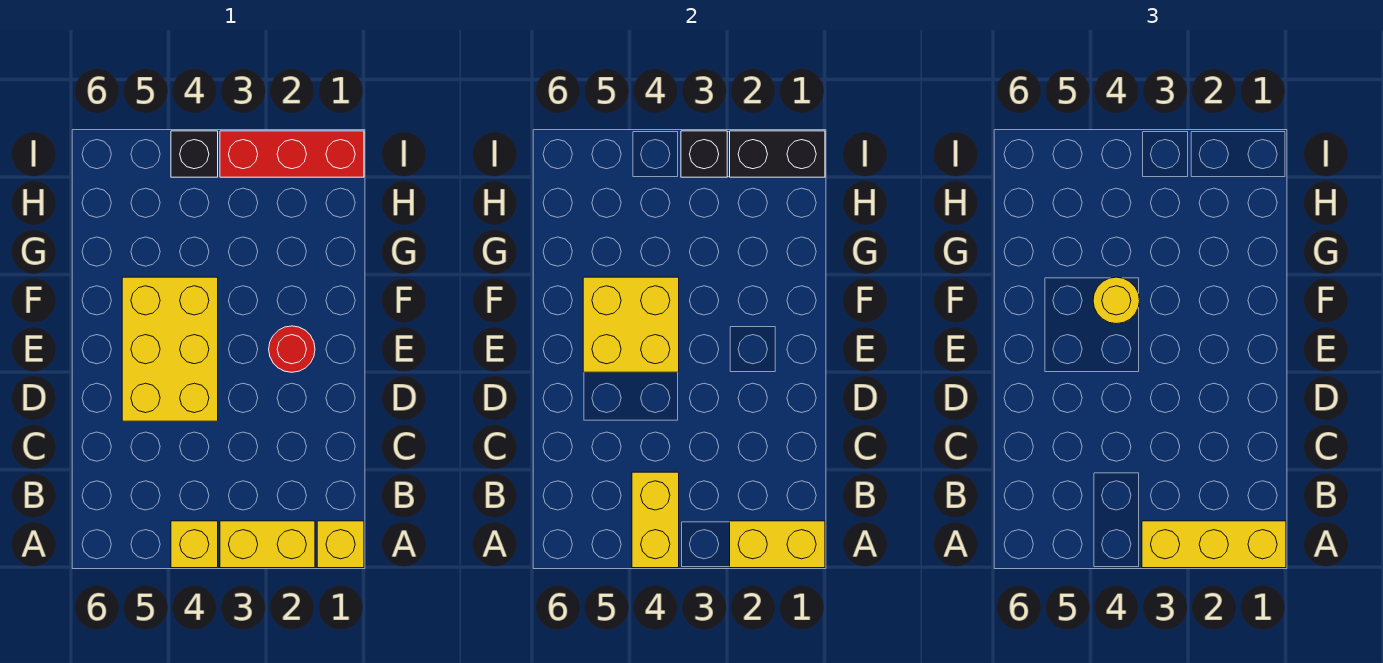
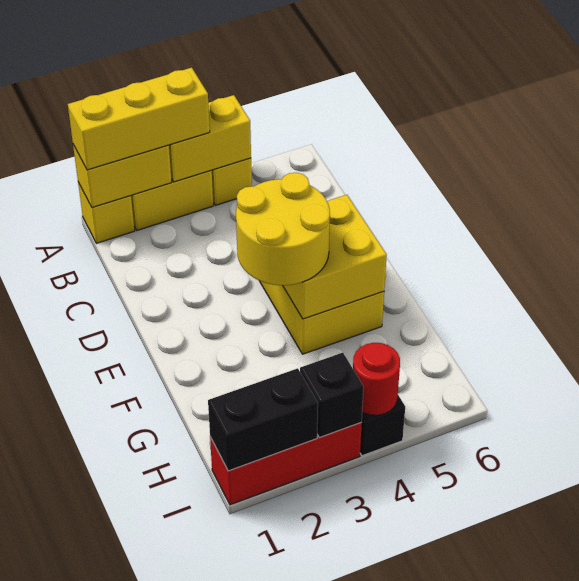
yellow 1x2 brick [632,472,679,568] -> yellow 1x2 brick turned to [169,95,251,182]
red 1x1 round brick [269,326,315,372] -> red 1x1 round brick moved to [353,343,400,415]
yellow 1x1 round brick [1093,277,1140,324] -> yellow 2x2 round brick [236,173,330,285]

